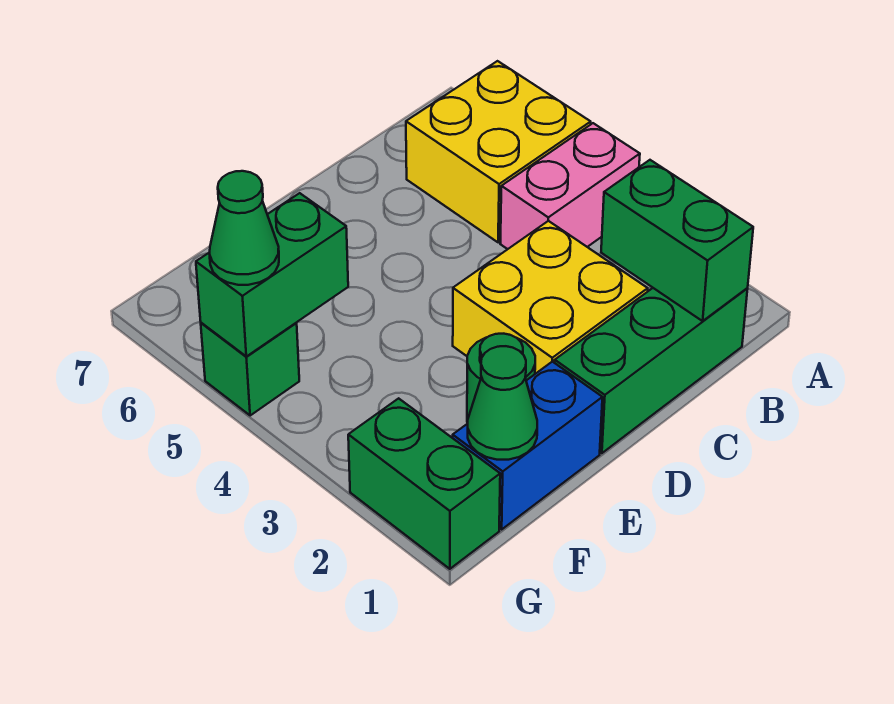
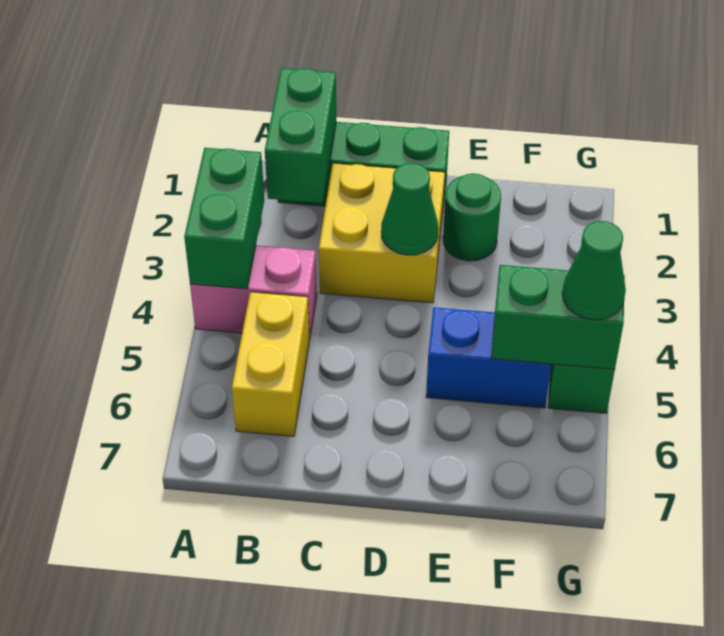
yellow 2x2 brick [406,61,591,242] -> yellow 1x2 brick [232,292,310,436]
blue 1x2 brick [453,362,602,529] -> blue 1x2 brick moved to [426,307,551,408]
green 1x1 cone [468,346,537,460] -> green 1x1 cone moved to [381,163,438,255]
green 1x2 brick [348,398,500,569] -> green 1x2 brick moved to [184,148,264,289]

